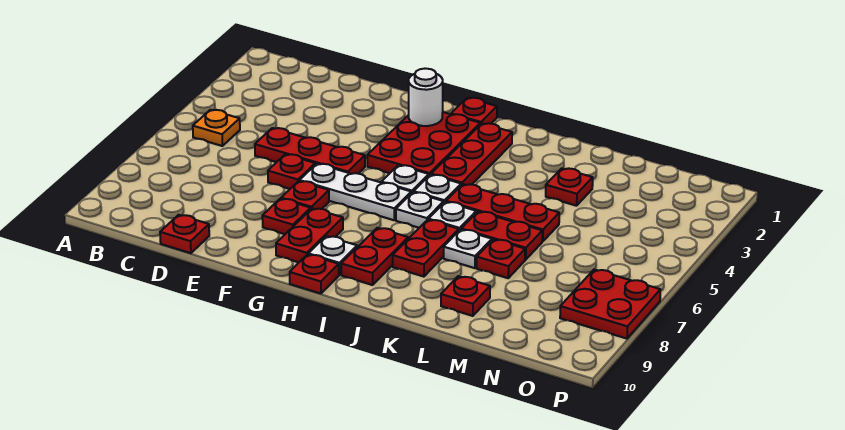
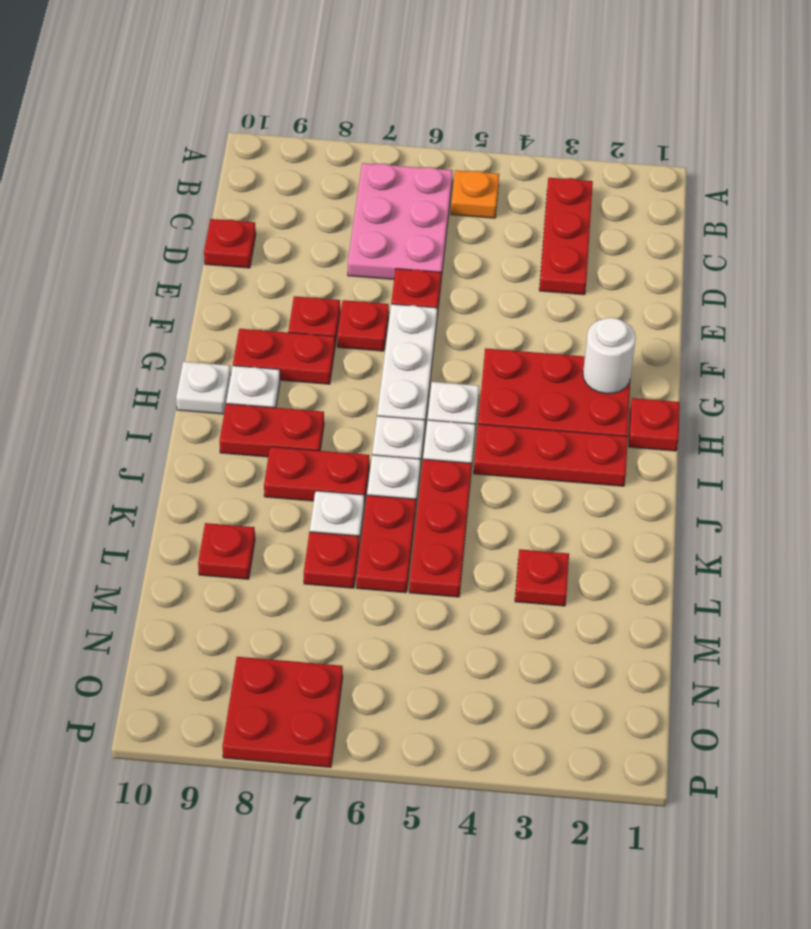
none -> pink 2x3 plate [348,163,453,279]
red 1x3 plate [255,128,365,174] -> red 1x3 plate moved to [539,178,593,295]
red 1x1 plate [290,254,339,294] -> white 1x1 plate [176,362,231,414]

